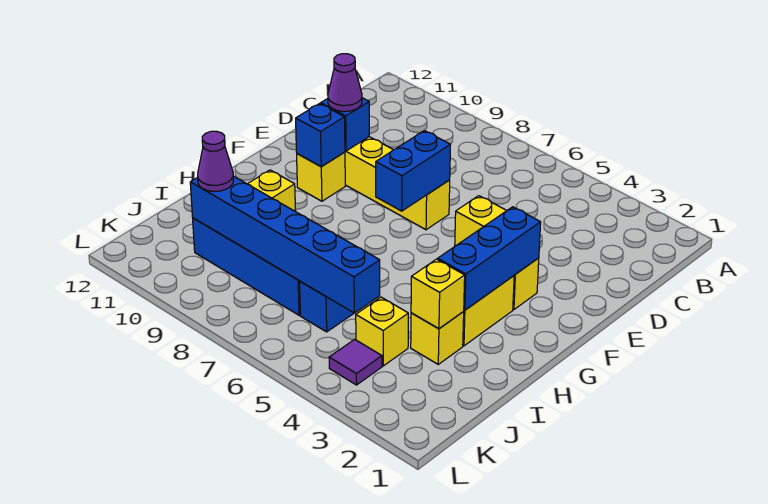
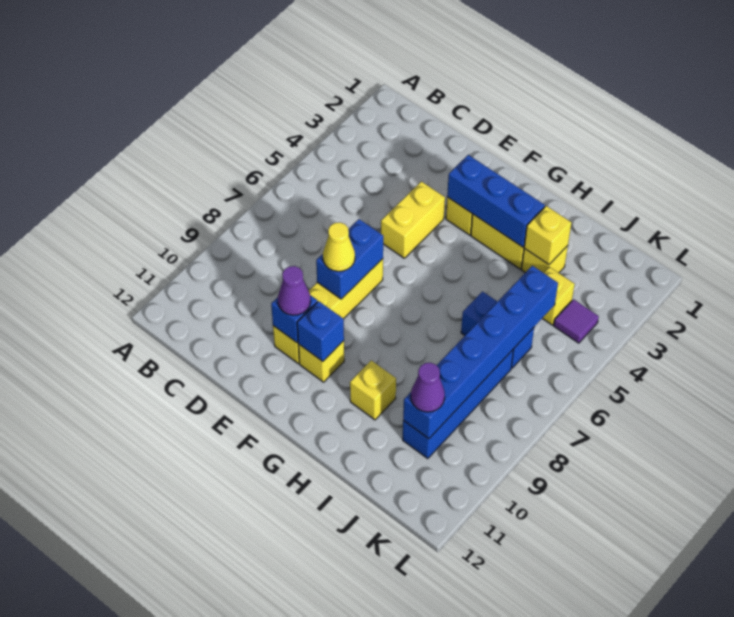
blue 1x2 brick [376,131,450,211] -> blue 1x2 brick turned to [316,219,383,299]
none -> yellow 1x1 cone [323,222,355,271]

